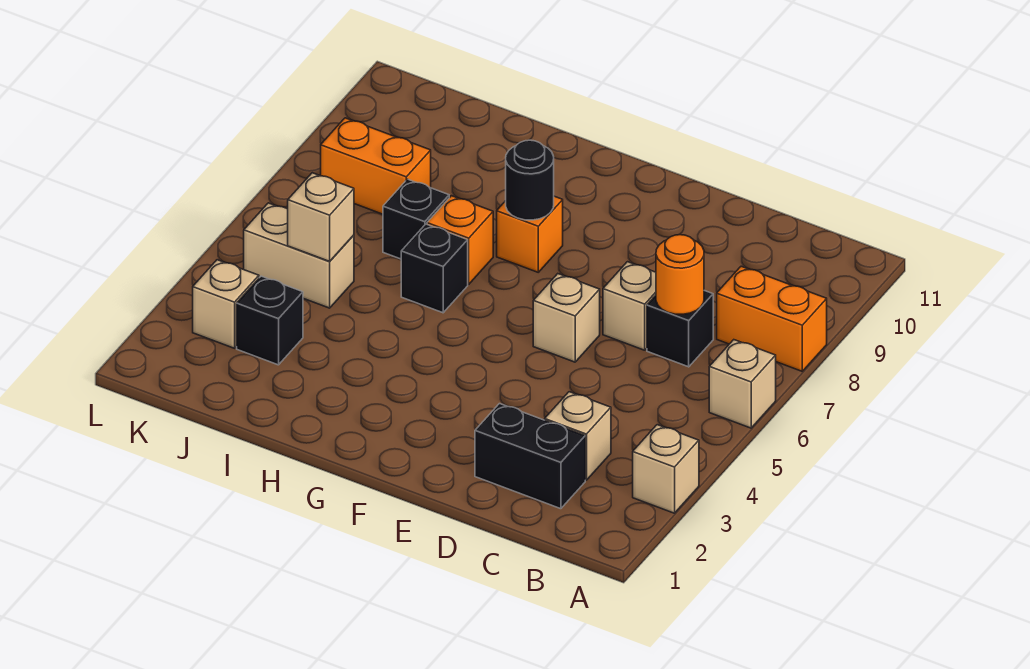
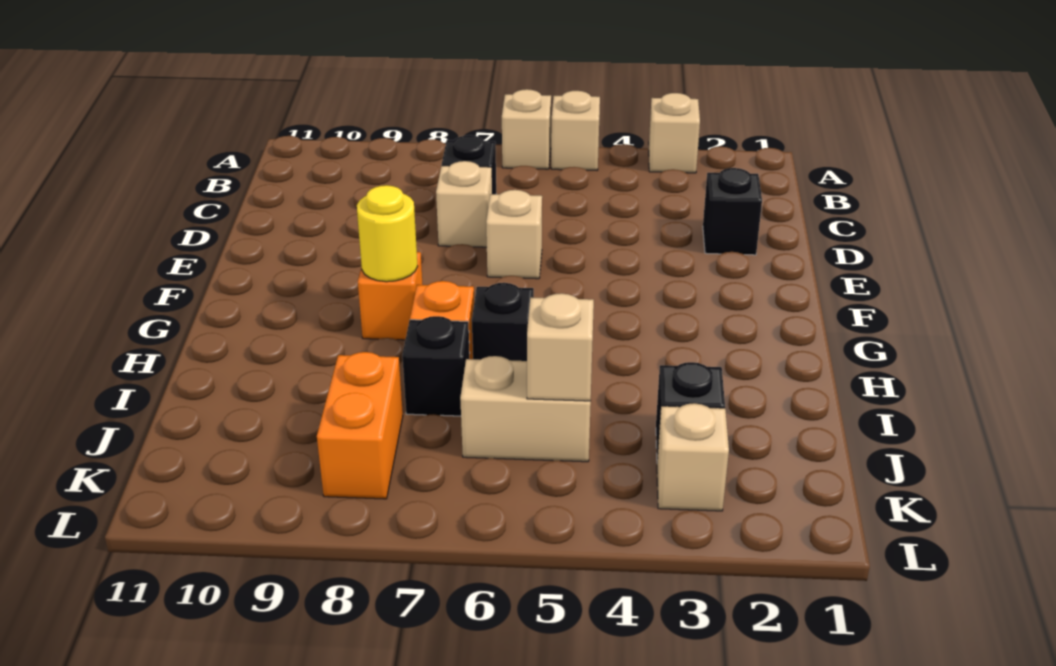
orange 1x2 brick [717,266,827,371] -> none
black 1x2 brick [475,404,585,509] -> black 1x1 brick [703,168,762,255]
tan 1x1 brick [545,392,611,480] -> tan 1x1 brick moved to [551,91,600,170]
orange 1x1 round brick [656,235,704,314] -> none
black 1x1 round brick [506,140,554,220] -> yellow 1x1 round brick [357,185,418,282]
tan 1x2 brick [244,203,354,308] -> tan 1x2 brick turned to [460,356,591,462]

